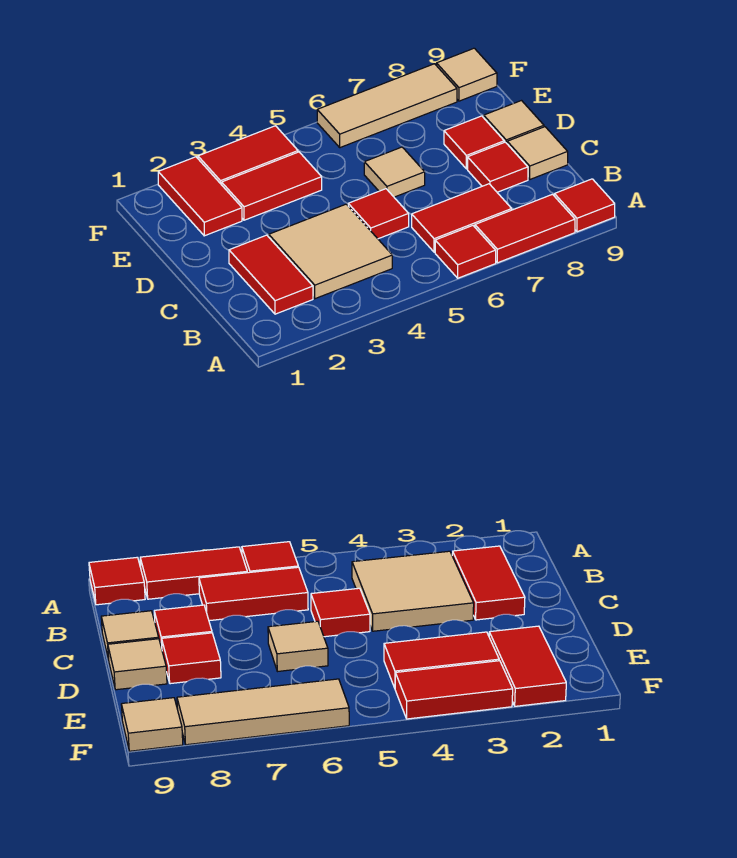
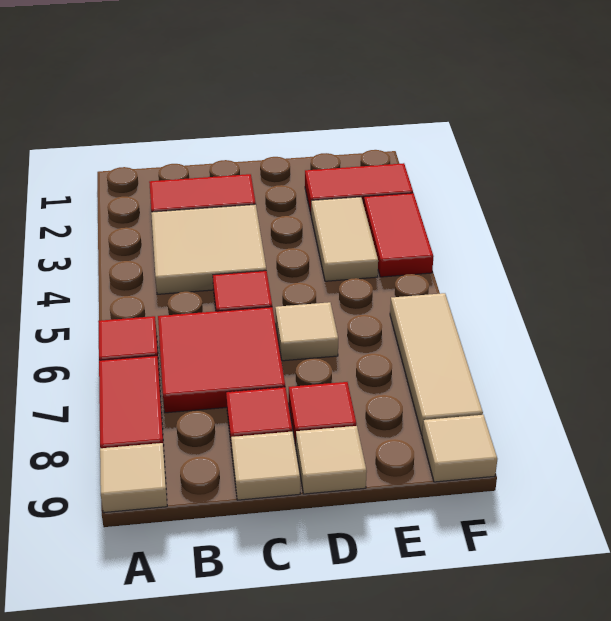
red 1x1 tile [554,179,615,232] -> tan 1x1 tile [100,443,167,513]
red 1x2 tile [412,184,512,252] -> red 2x2 tile [158,307,285,413]
red 1x2 tile [222,152,322,220] -> tan 1x2 tile [311,197,378,281]

